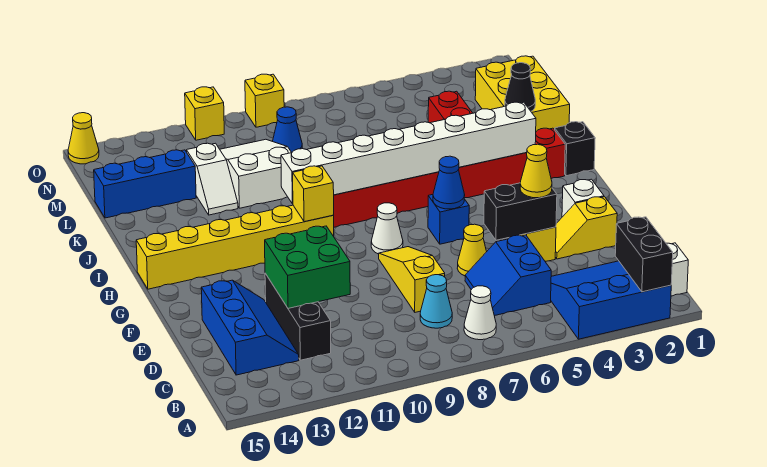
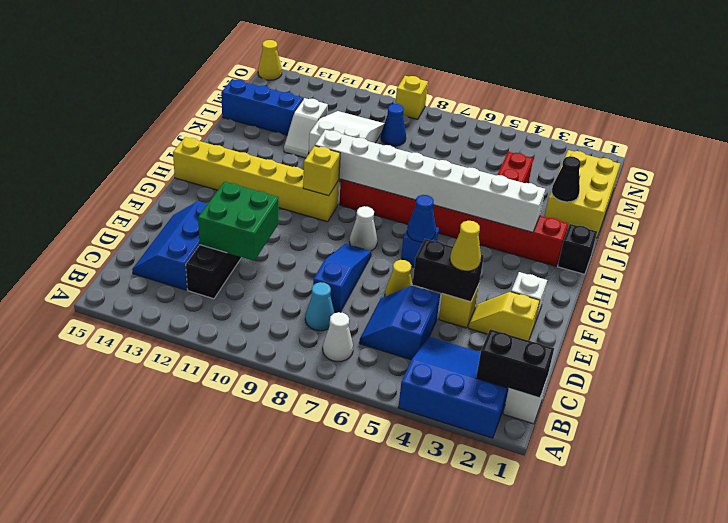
black 1x2 brick [615,217,673,292] -> black 1x2 brick turned to [476,329,554,398]
blue 2x3 slope [201,280,299,375] -> blue 2x3 slope turned to [132,201,208,290]
yellow 1x3 slope [379,247,445,312] -> blue 1x3 slope [313,244,371,312]
yellow 1x1 brick [185,87,224,140] -> none

